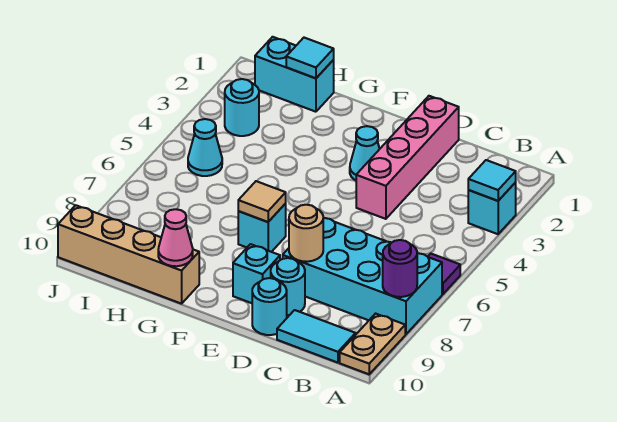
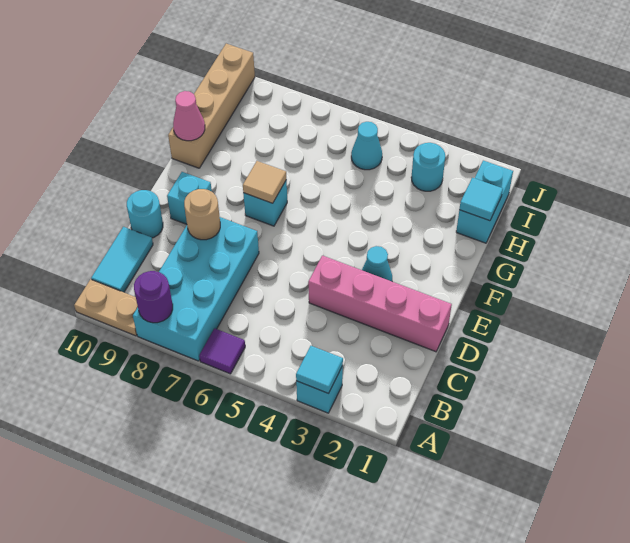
cyan 1x1 round brick [271,258,305,315] -> none

